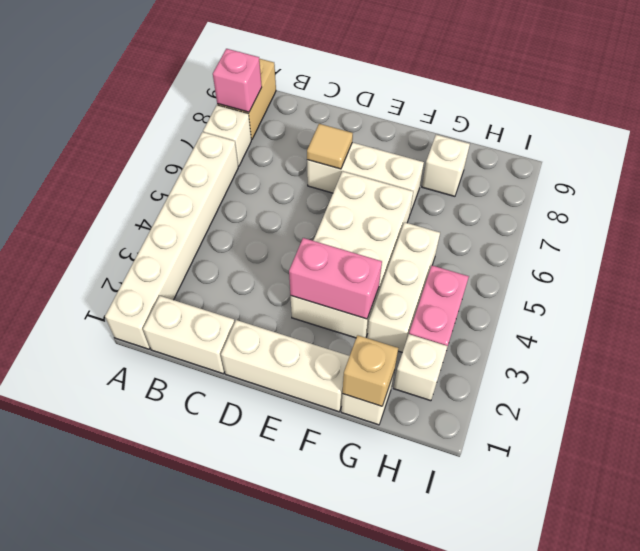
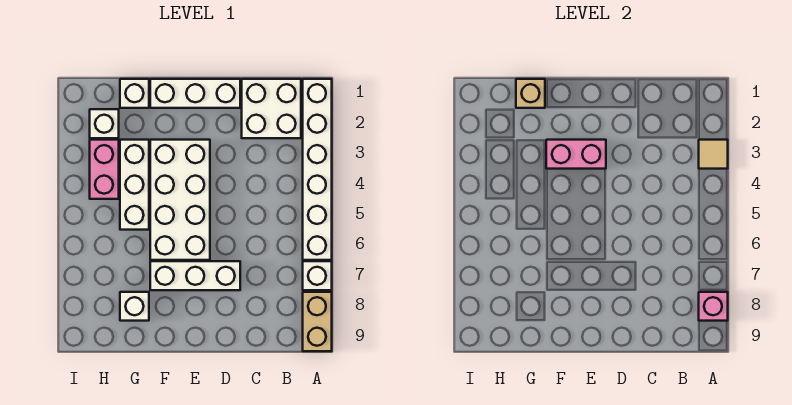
white 1x2 brick [143,296,235,374] -> white 2x2 brick [242,79,301,138]
tan 1x1 tile [307,124,353,169] -> tan 1x1 tile moved to [699,140,728,169]

